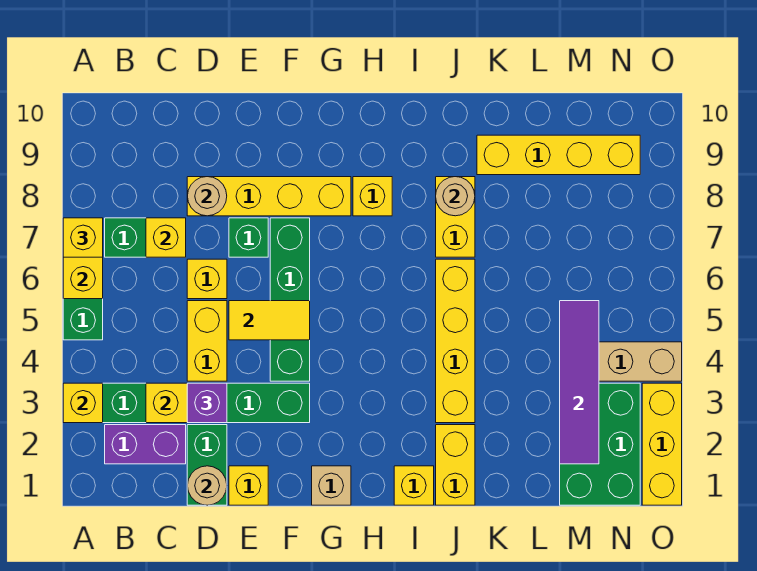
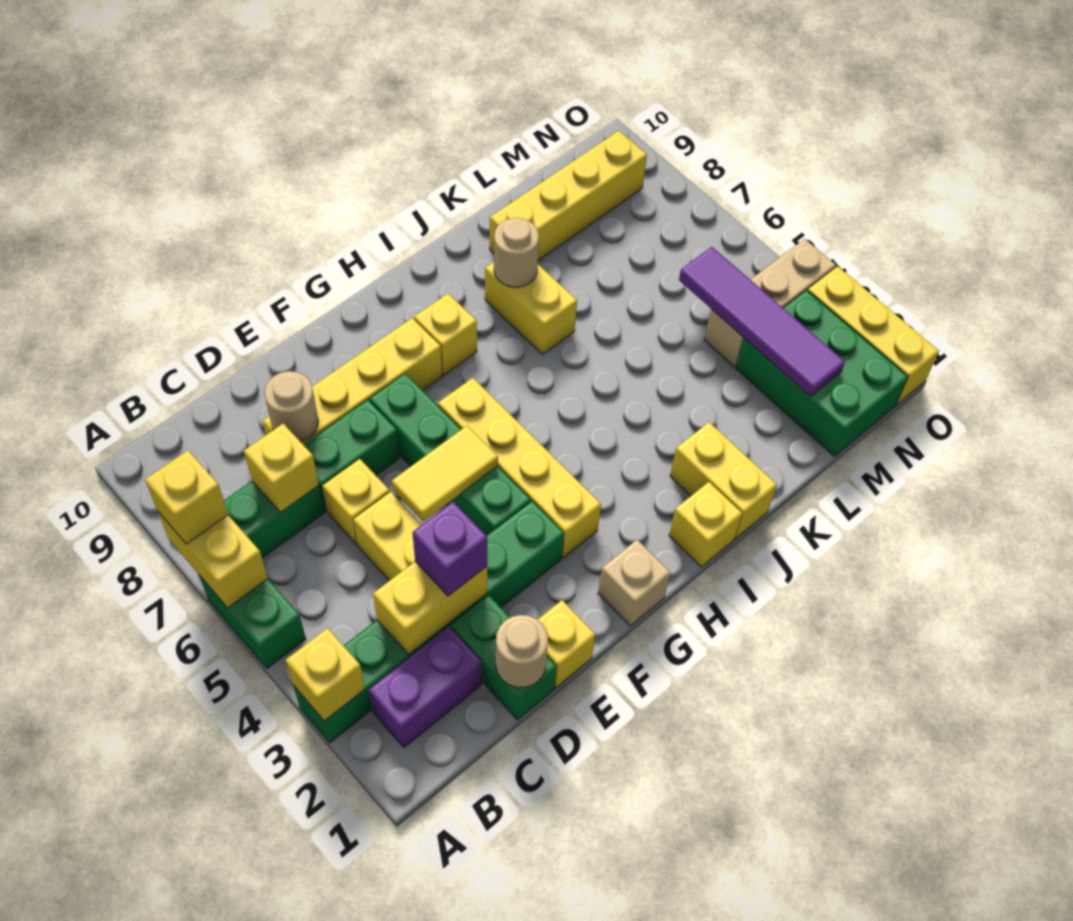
green 1x1 brick [229,218,268,257] -> green 1x2 brick [304,400,400,511]
yellow 1x4 brick [436,259,475,423] -> yellow 1x4 brick moved to [438,378,601,558]

